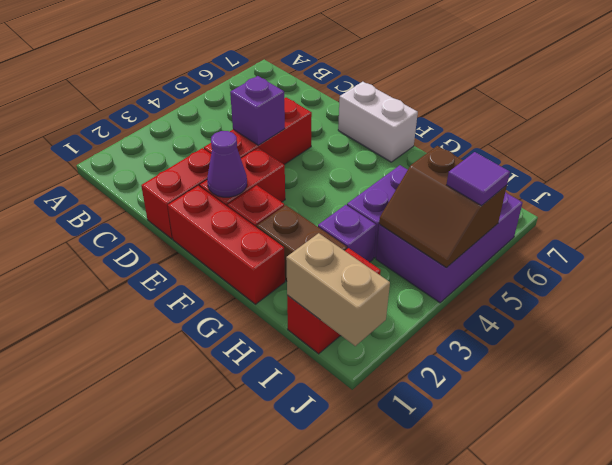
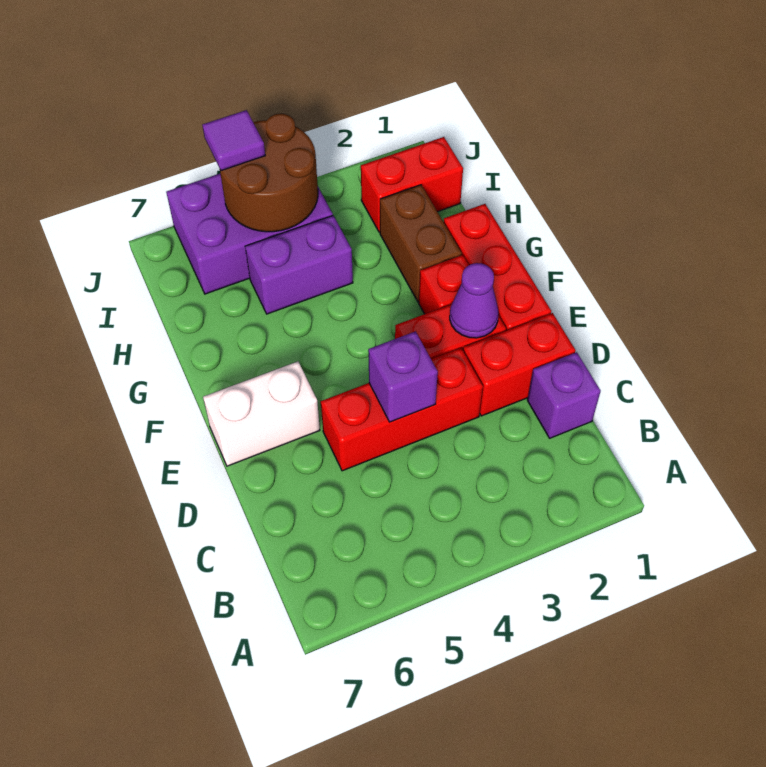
white 1x2 brick [338,82,418,162] -> white 1x2 brick turned to [203,361,320,466]
purple 1x1 brick [318,205,376,262] -> purple 1x1 brick moved to [527,352,601,438]
tan 1x2 brick [286,233,390,346] -> none
brown 2x2 slope [379,146,507,267] -> brown 2x2 round brick [220,114,318,232]

